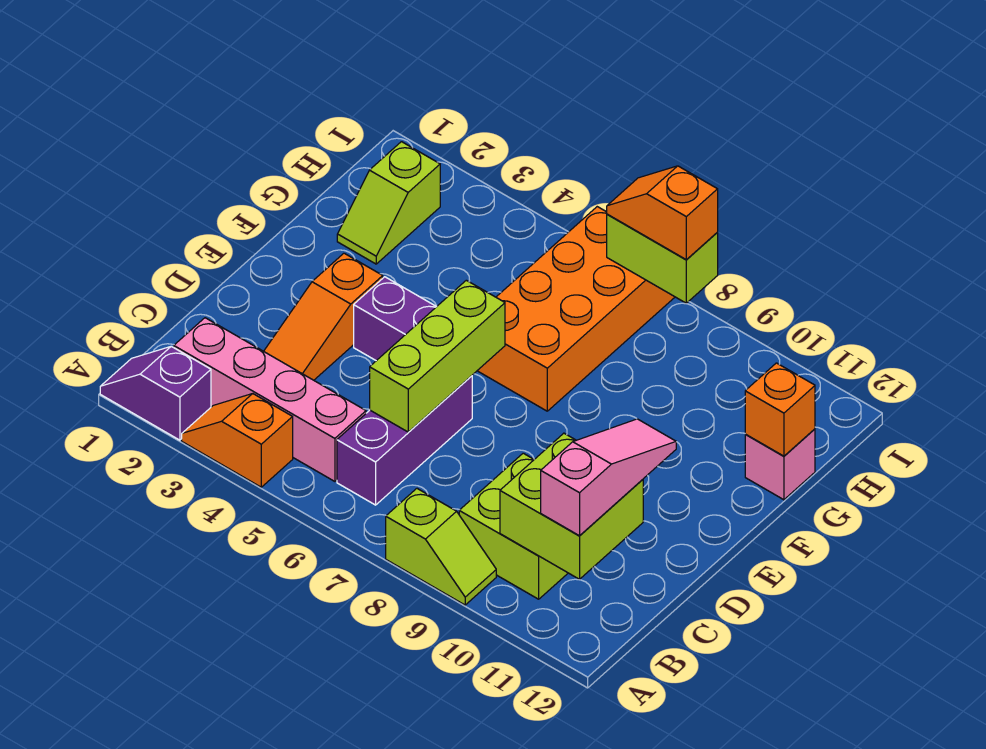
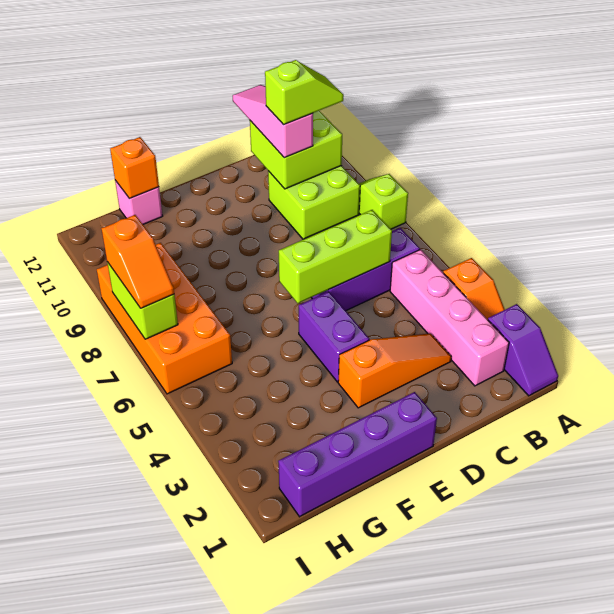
pink 1x3 slope [541,419,676,536] -> pink 1x3 slope turned to [233,85,313,158]
none -> purple 1x4 brick [278,392,437,517]
orange 2x4 brick [477,207,675,411] -> orange 2x4 brick turned to [97,243,232,394]
lime 1x2 slope [337,142,440,264] -> lime 1x2 slope moved to [265,60,344,125]

